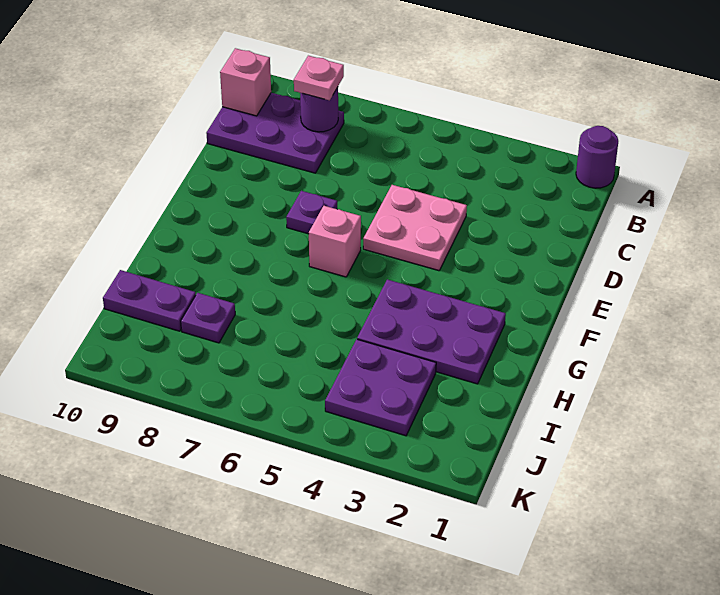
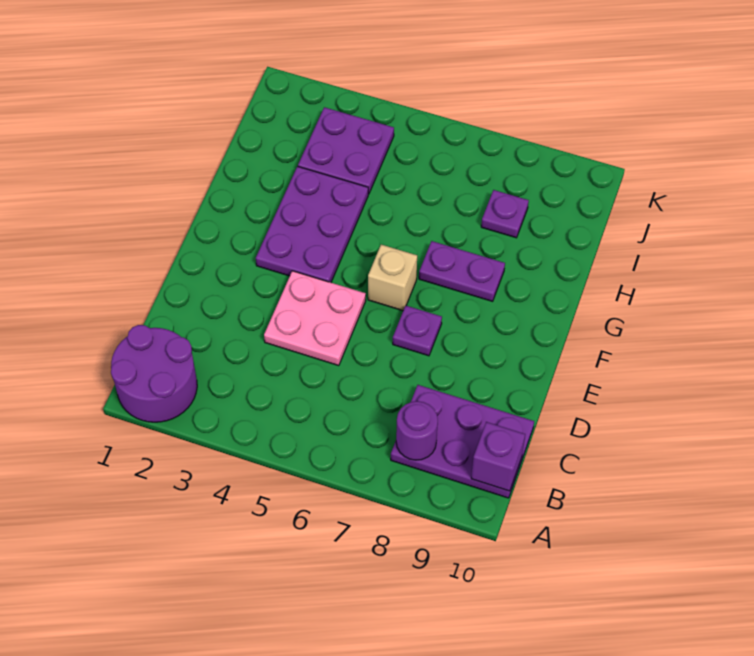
purple 1x1 round brick [576,126,618,188] -> purple 2x2 round brick [111,325,197,422]
pink 1x1 plate [294,56,344,100] -> none
pink 1x1 brick [220,48,271,116] -> purple 1x1 brick [471,422,525,491]
pink 1x1 brick [309,206,361,277] -> tan 1x1 brick [368,245,417,311]
purple 2x3 plate [357,279,506,384] -> purple 2x3 plate turned to [256,166,368,282]
purple 1x2 plate [103,270,196,331] -> purple 1x2 plate moved to [419,241,505,301]

